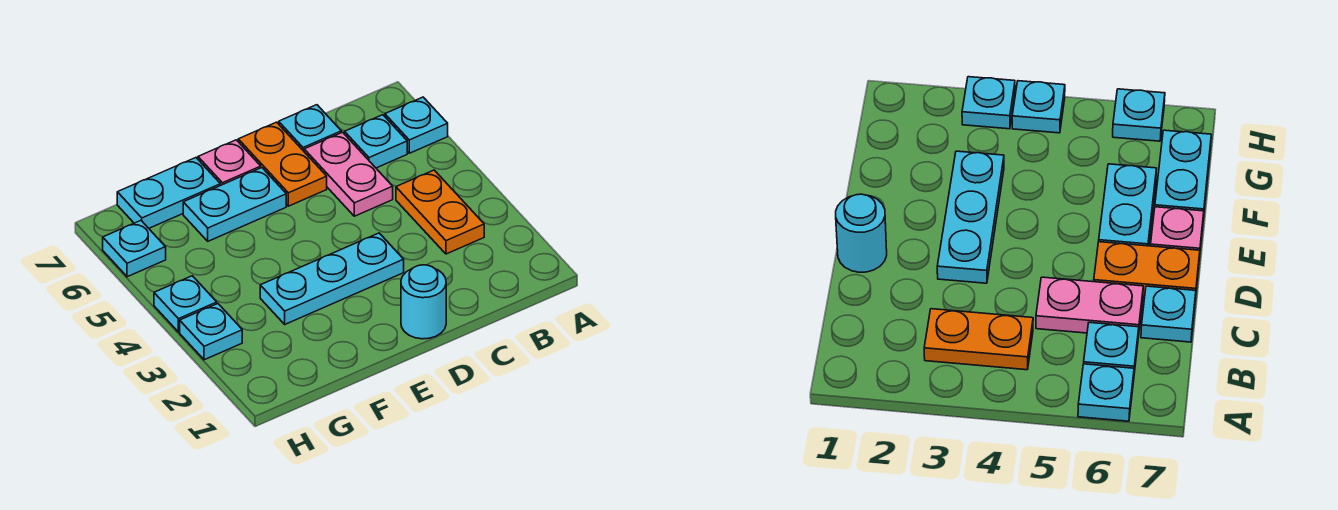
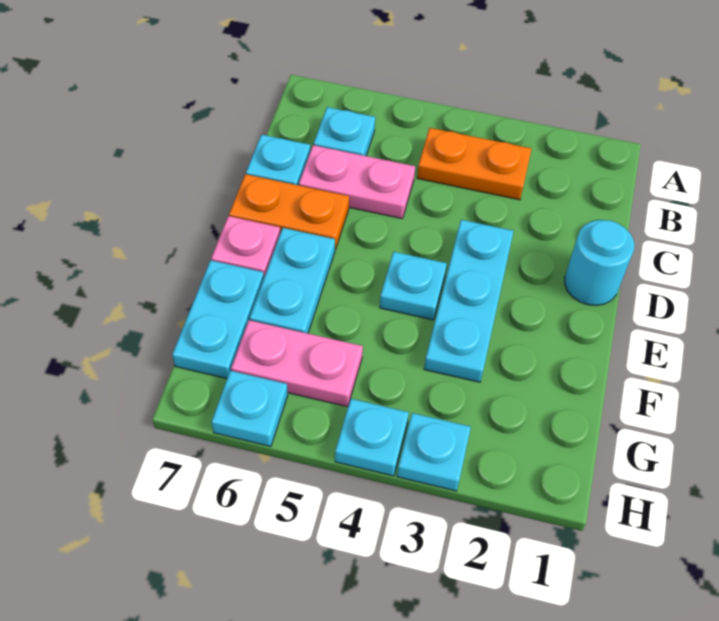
cyan 1x1 plate [385,97,448,153] -> cyan 1x1 plate moved to [380,252,447,320]
none -> pink 1x2 plate [231,320,363,407]

